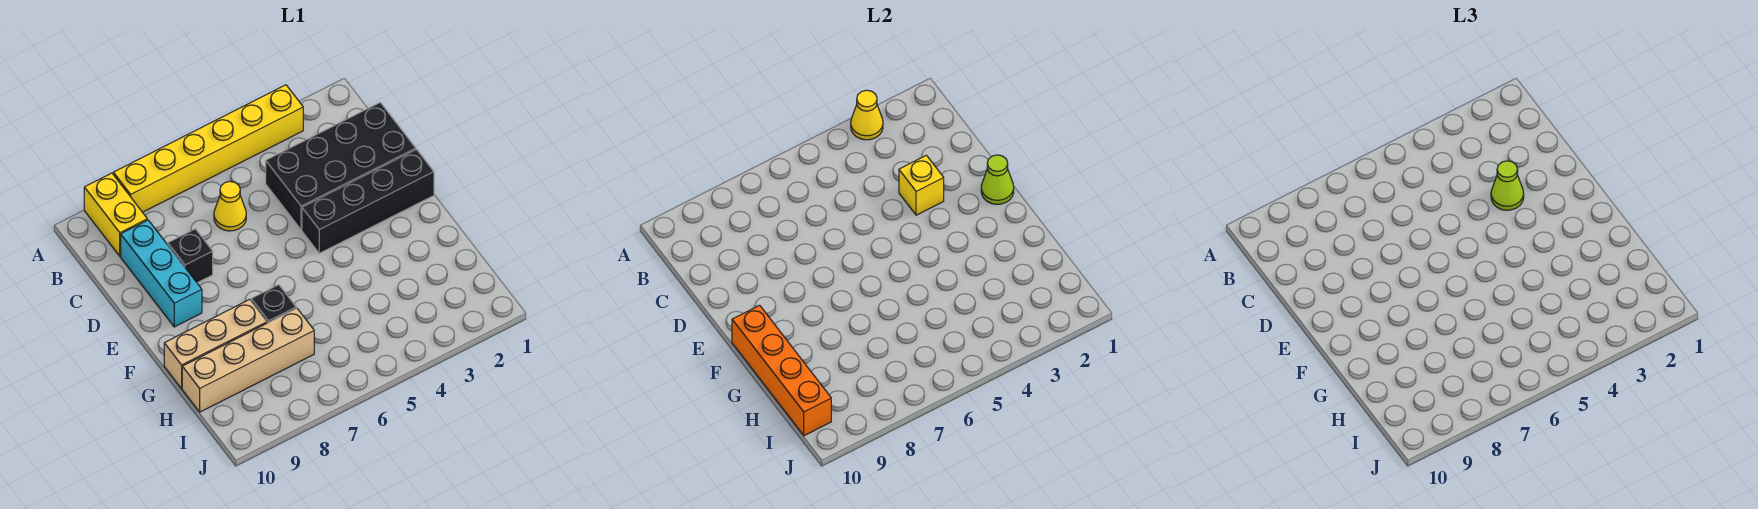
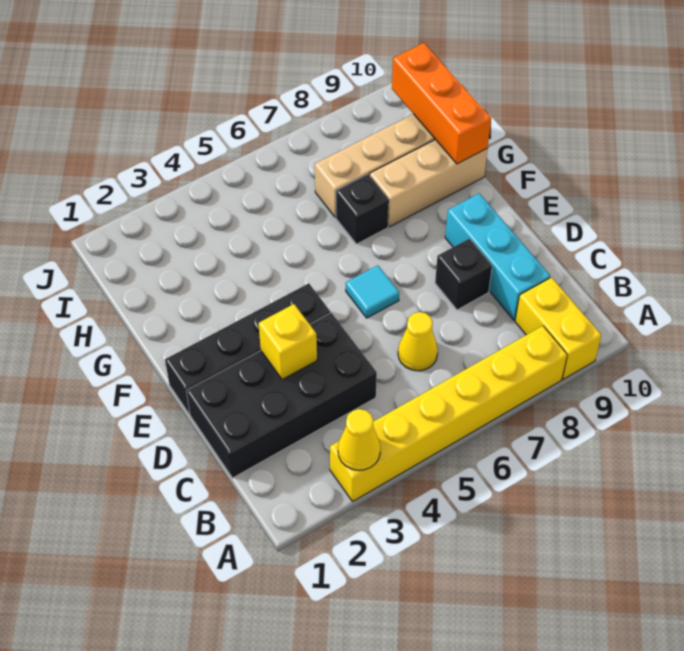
lime 1x1 cone [1491,161,1524,210] -> none
lime 1x1 cone [981,155,1014,204] -> none
none -> cyan 1x1 tile [346,265,399,318]
orange 1x4 brick [732,305,831,436] -> orange 1x3 brick [392,43,491,164]

